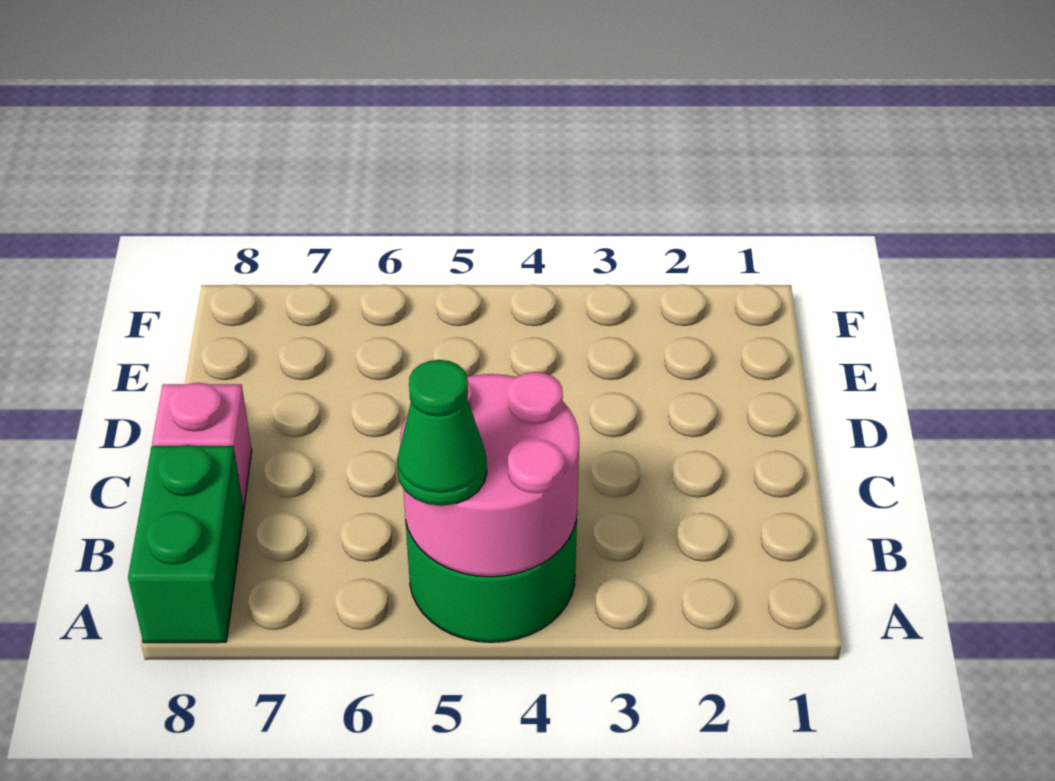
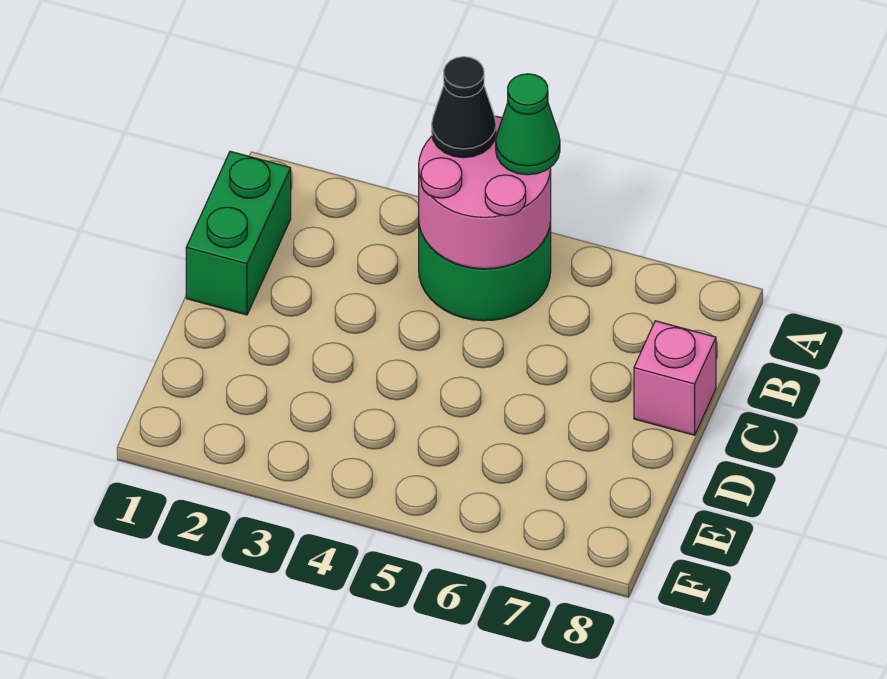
none -> black 1x1 cone [432,57,496,158]
green 1x2 brick [128,445,244,643] -> green 1x2 brick moved to [186,151,291,315]

